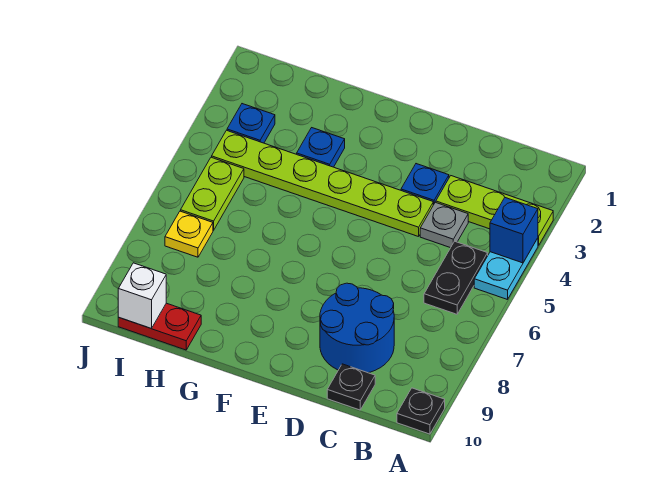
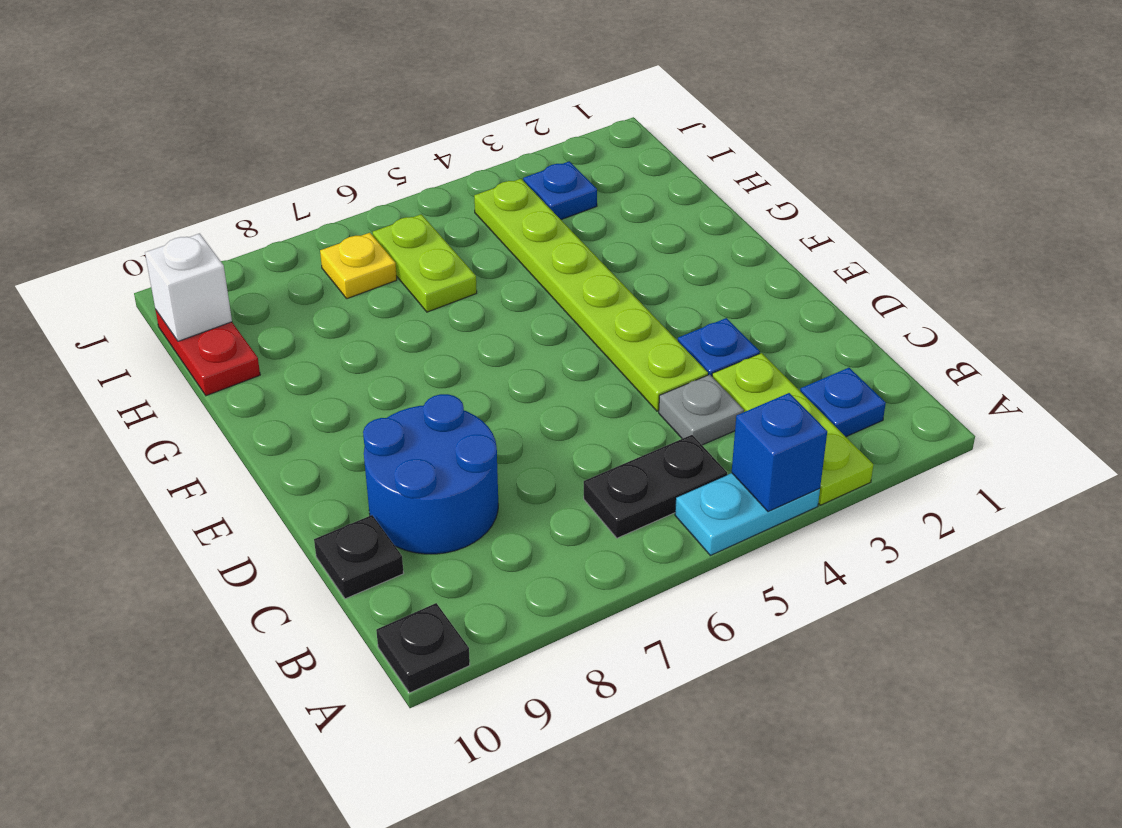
blue 1x1 plate [297,128,345,167] -> blue 1x1 plate moved to [800,368,886,437]
lime 1x2 plate [181,157,244,230] -> lime 1x2 plate turned to [373,214,477,312]

